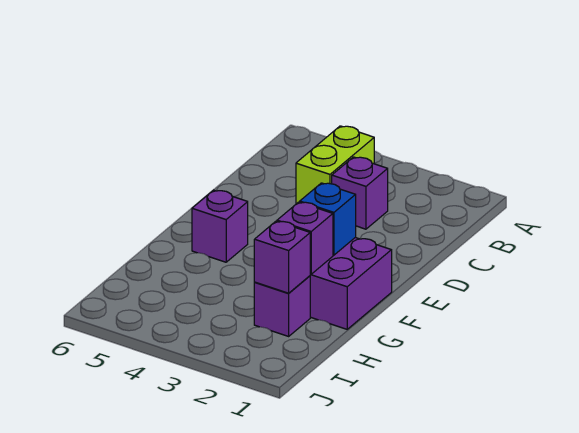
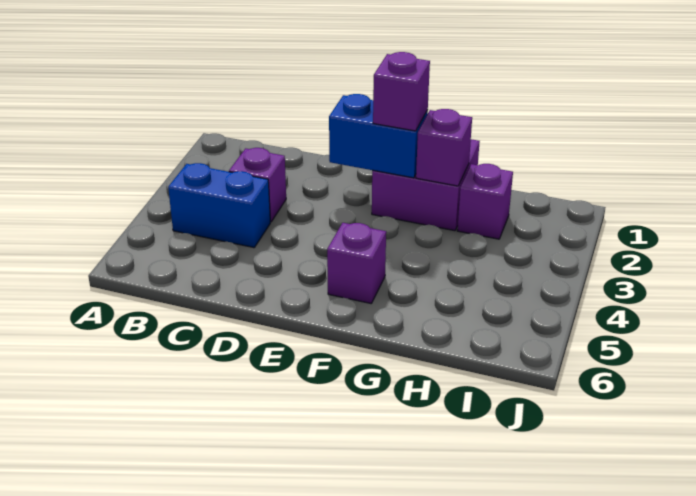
lime 1x2 brick [296,126,374,204] -> blue 1x2 brick [168,163,270,248]
blue 1x1 brick [300,183,356,255] -> blue 1x2 brick [329,94,428,178]
purple 1x1 brick [254,221,310,293] -> purple 1x1 brick moved to [373,52,430,131]

